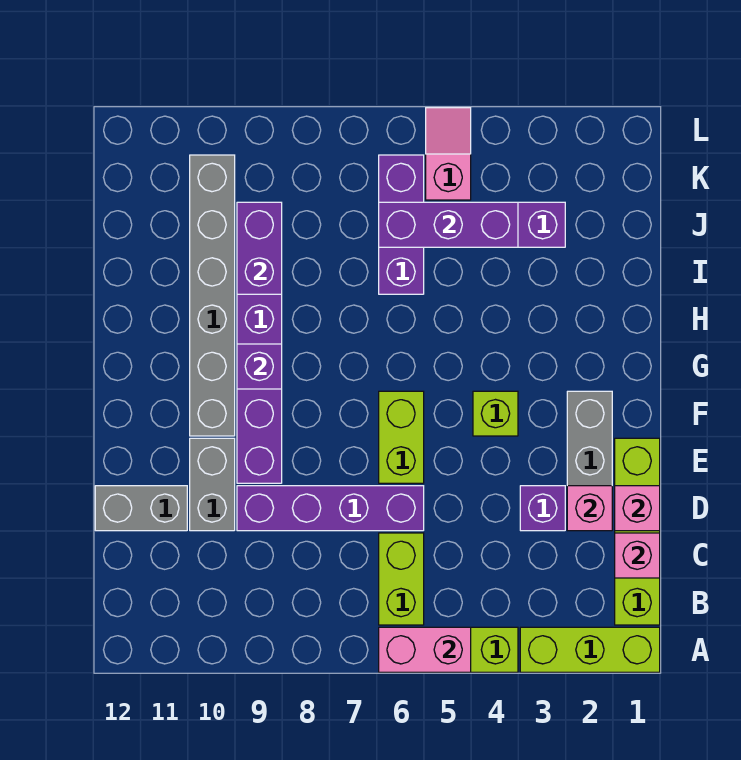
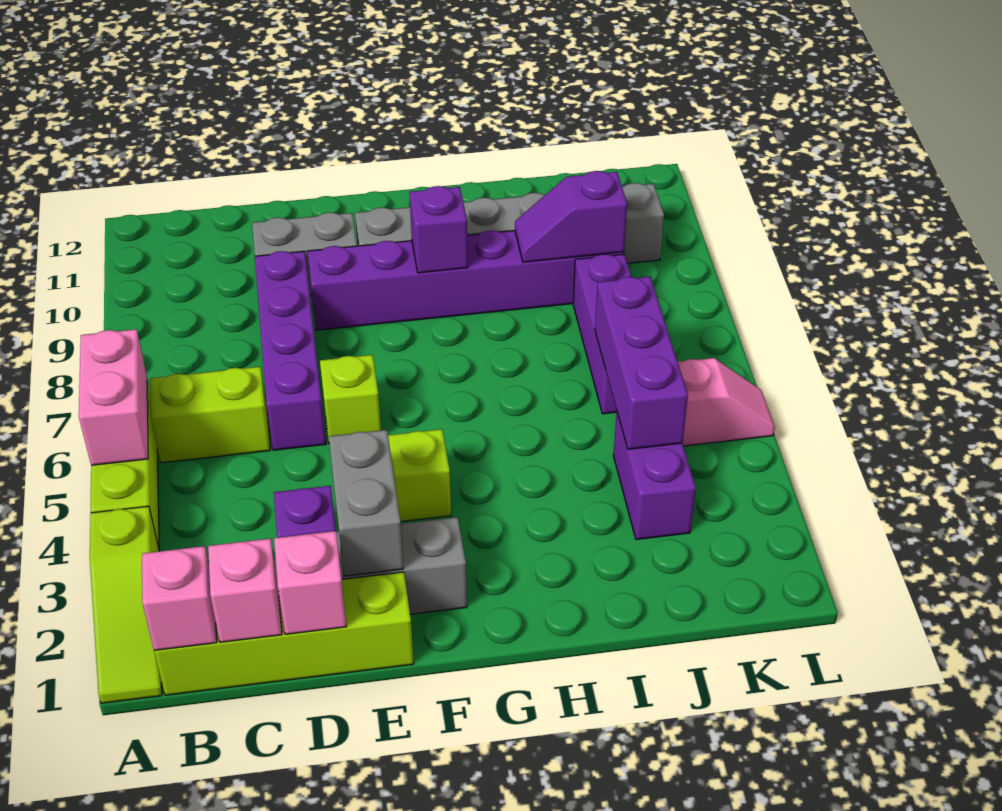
lime 1x3 brick [520,627,660,672] -> lime 1x3 slope [90,506,162,703]
pink 1x1 brick [567,486,612,531] -> pink 1x1 brick moved to [142,546,217,650]
grey 1x2 brick [95,486,187,531] -> grey 1x2 brick moved to [329,430,404,576]
lime 1x2 brick [379,391,424,483] -> lime 1x1 brick [320,355,381,441]
purple 1x3 brick [379,155,424,294] -> purple 1x3 brick turned to [573,254,631,414]
purple 1x2 brick [237,202,282,294] -> purple 1x2 slope [515,171,627,262]

